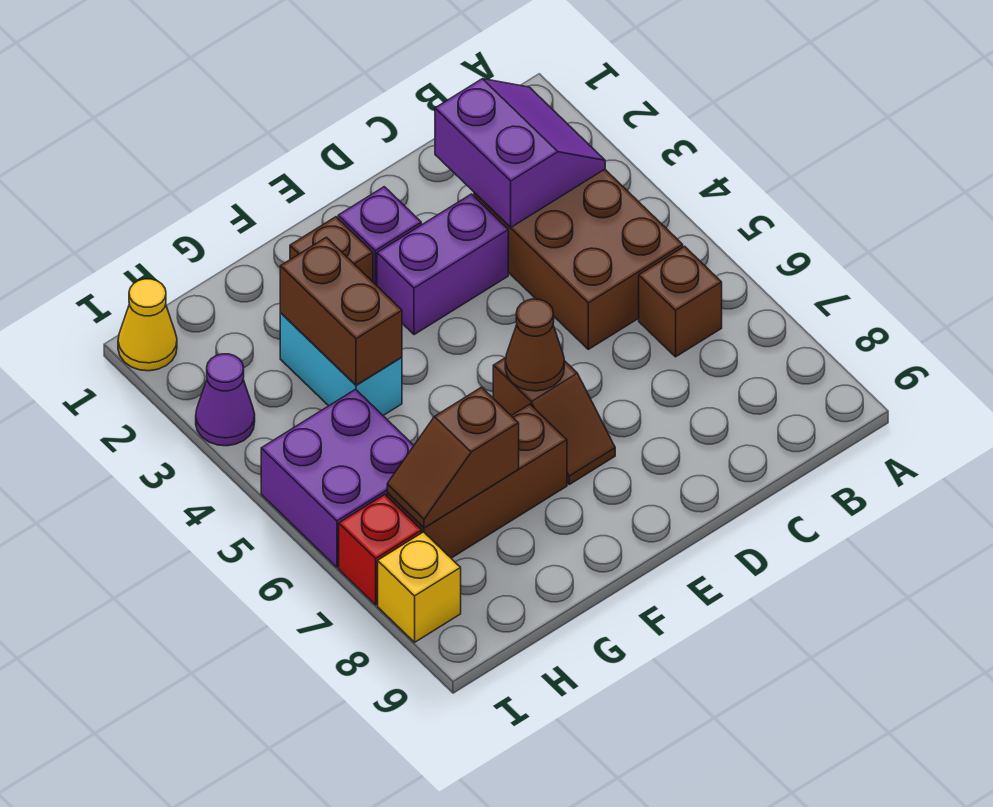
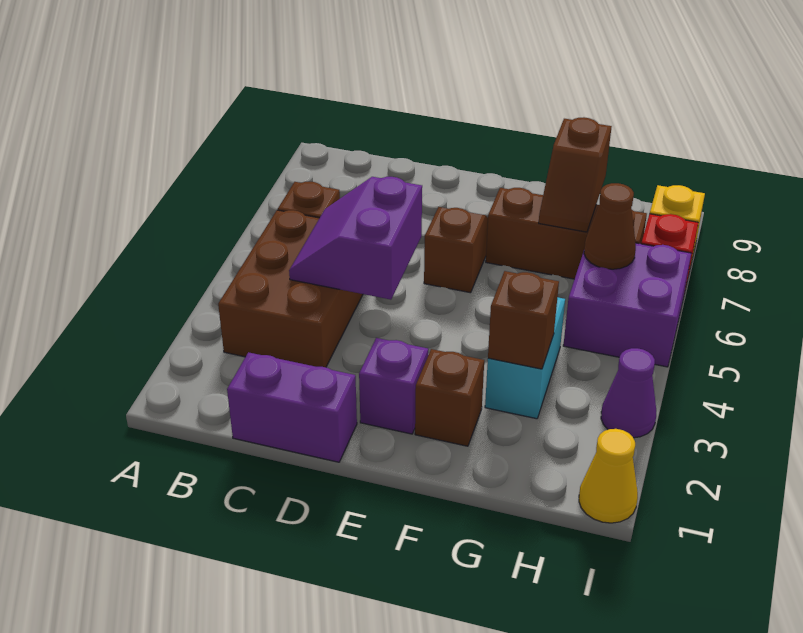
purple 2x2 slope [435,79,605,227] -> purple 2x2 slope moved to [289,177,422,300]
purple 1x2 brick [377,194,508,335] -> purple 1x2 brick moved to [227,352,357,462]
brown 1x1 cone [505,299,564,391] -> brown 1x1 cone moved to [584,183,636,269]
brown 1x2 brick [280,237,402,385] -> brown 1x1 brick [488,271,559,369]
brown 1x2 slope [387,387,519,528] -> brown 1x2 slope turned to [539,117,612,232]

